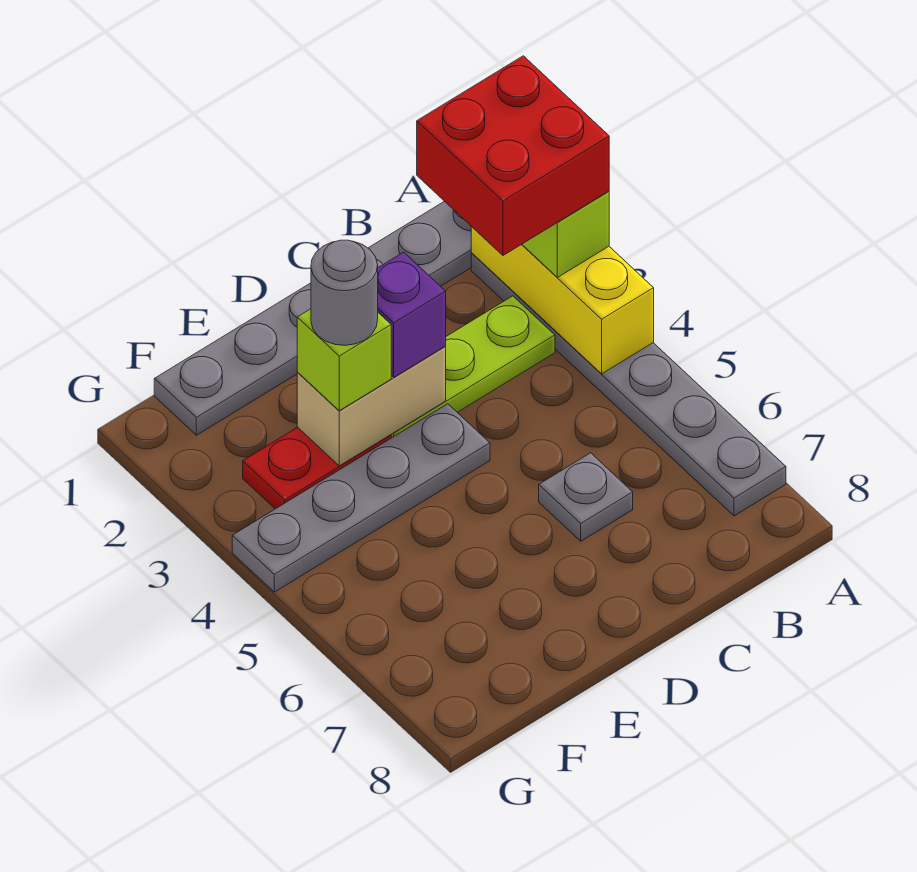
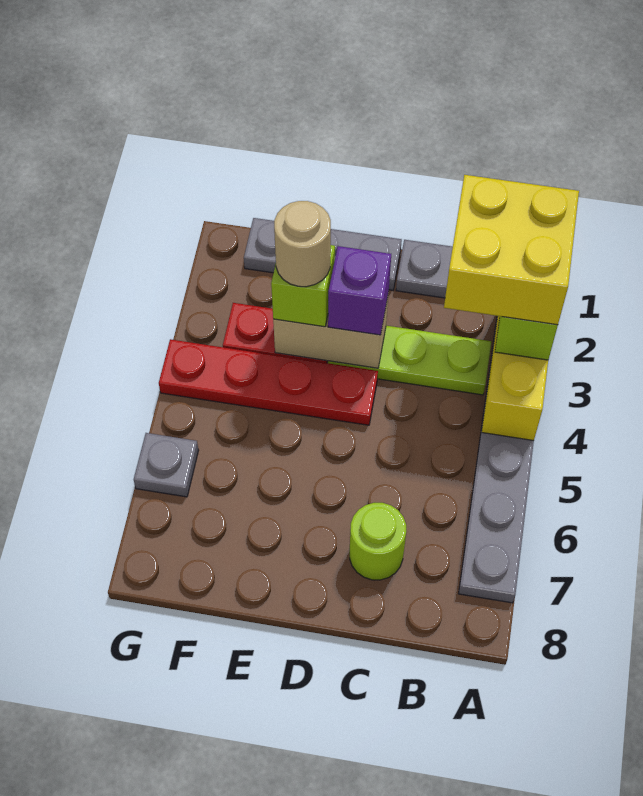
red 2x2 brick [417,56,609,255] -> yellow 2x2 brick [444,175,579,325]
grey 1x1 plate [539,453,633,541] -> grey 1x1 plate moved to [134,433,199,497]
none -> lime 1x1 round brick [350,503,406,580]
grey 1x4 plate [232,404,490,592] -> red 1x4 plate [159,339,378,425]
grey 1x1 round brick [311,240,378,345] -> tan 1x1 round brick [274,201,331,287]

